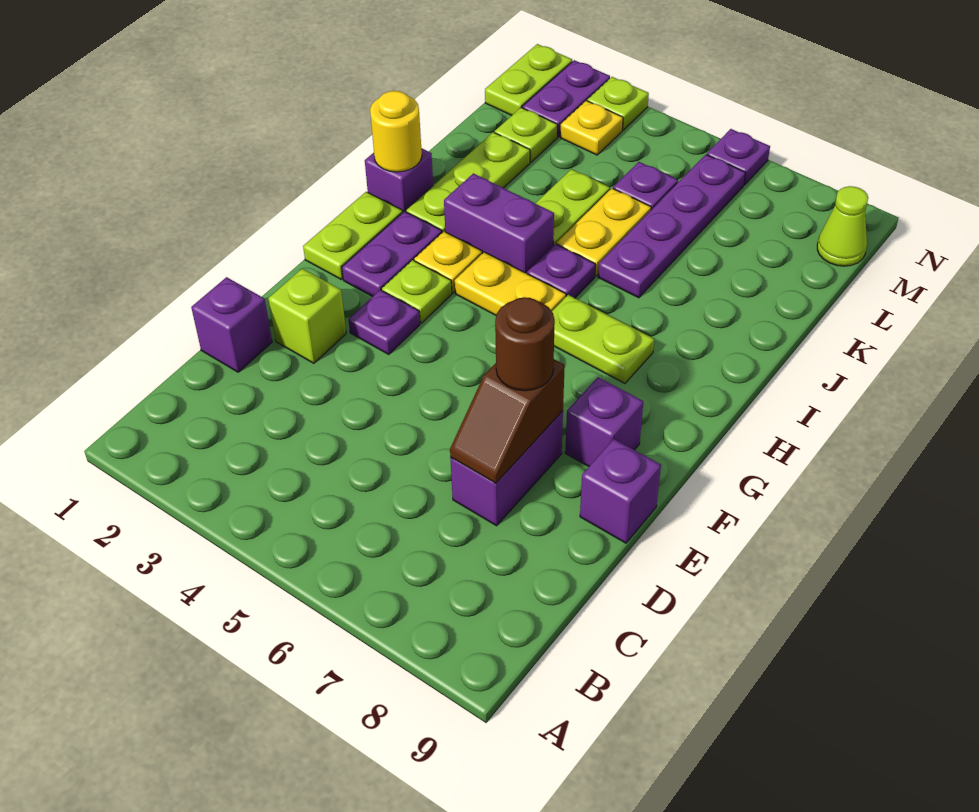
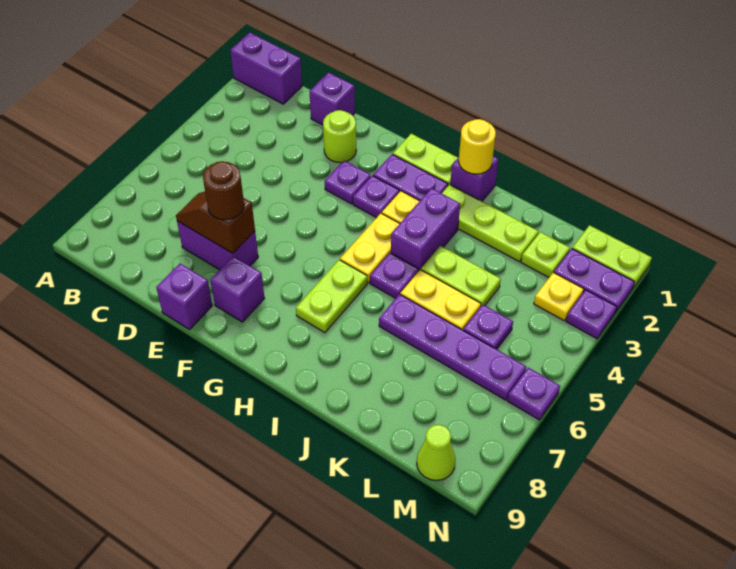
none -> purple 1x2 brick [230,32,302,104]
lime 1x1 brick [268,269,346,363] -> lime 1x1 round brick [323,110,356,163]
lime 1x1 plate [382,260,452,323] -> purple 1x1 plate [353,176,399,218]
lime 1x1 plate [587,77,649,130] -> purple 1x1 plate [566,290,617,339]

